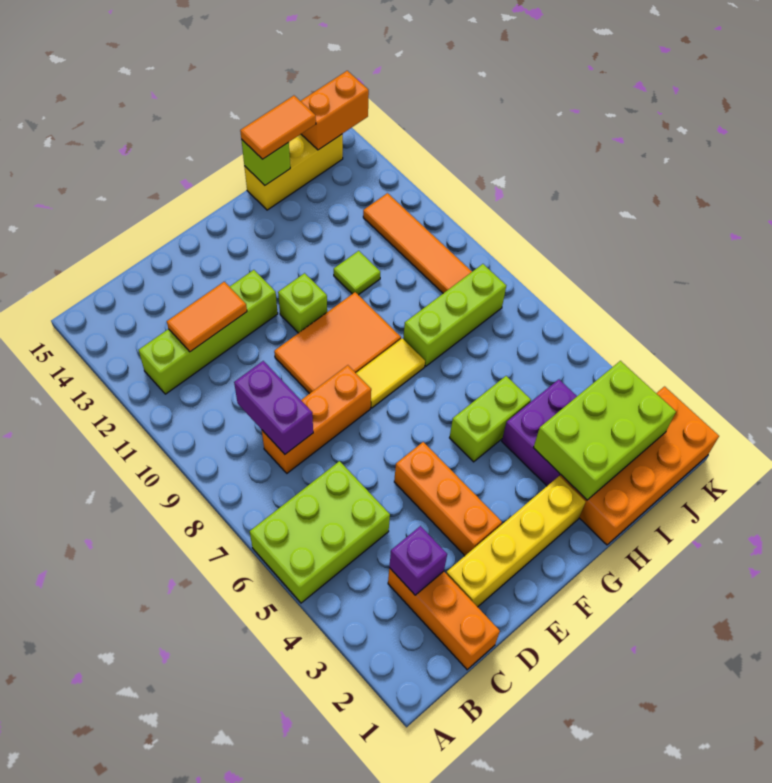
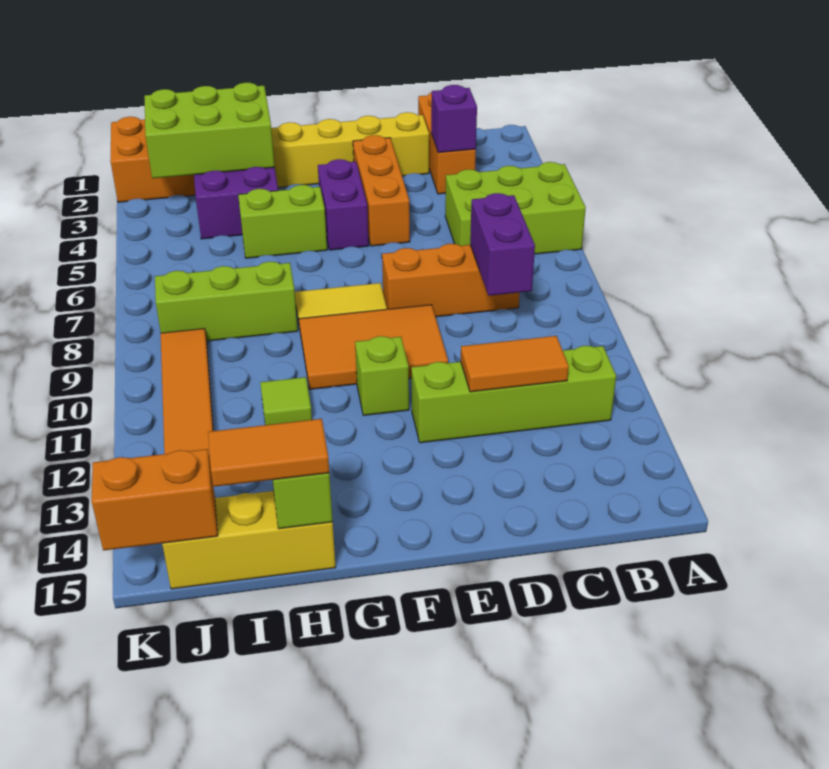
none -> purple 1x2 brick [318,159,369,250]

